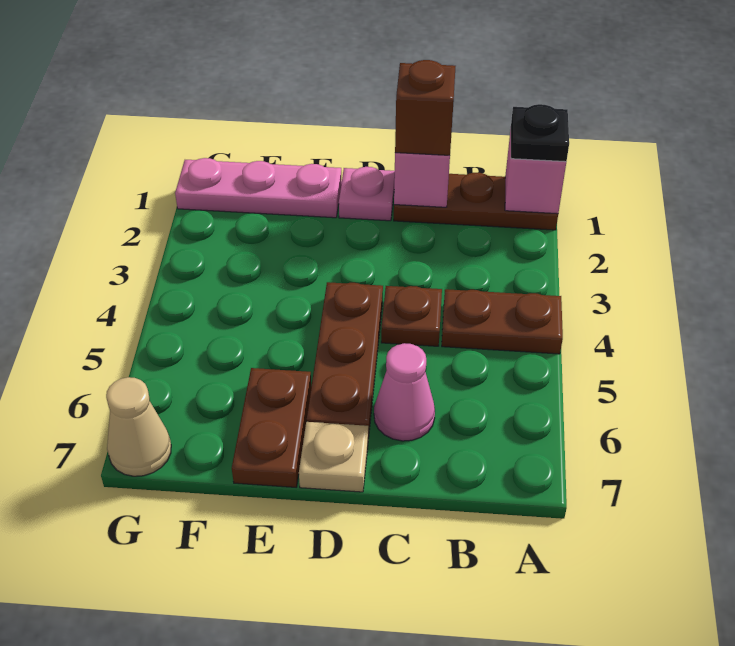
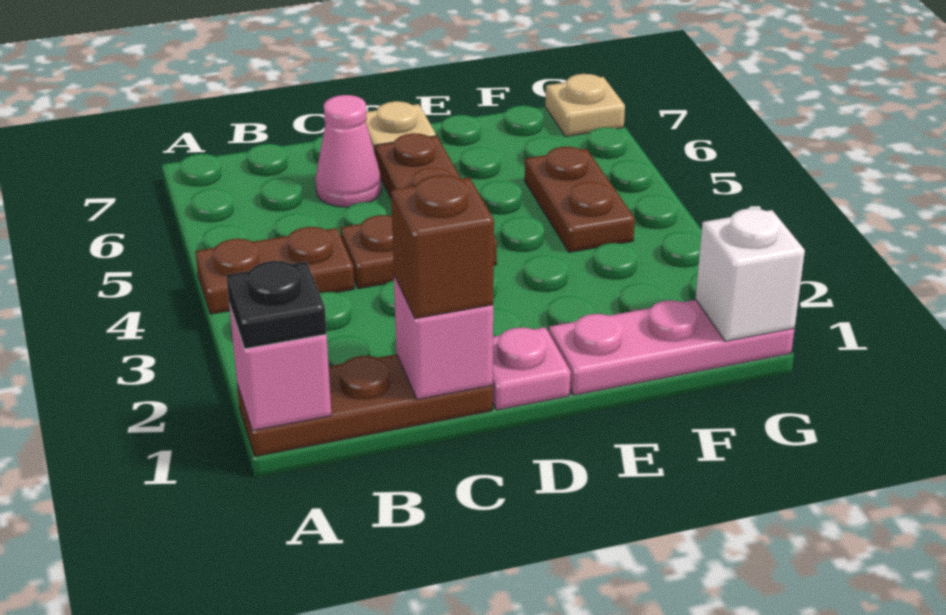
brown 1x2 plate [232,368,311,487] -> brown 1x2 plate moved to [525,147,635,252]
none -> white 1x1 brick [696,208,805,341]
tan 1x1 cone [106,377,171,476] -> tan 1x1 plate [545,74,625,137]

